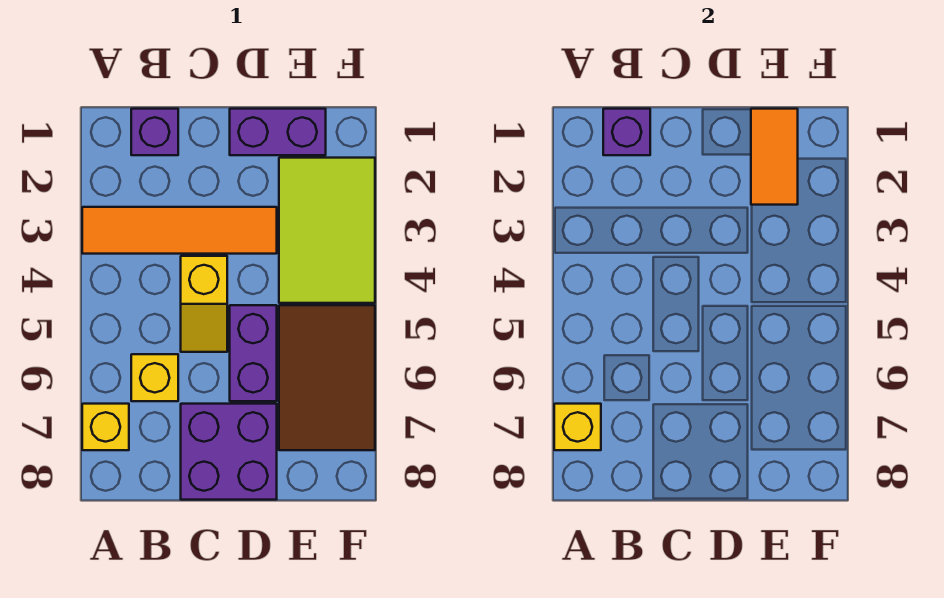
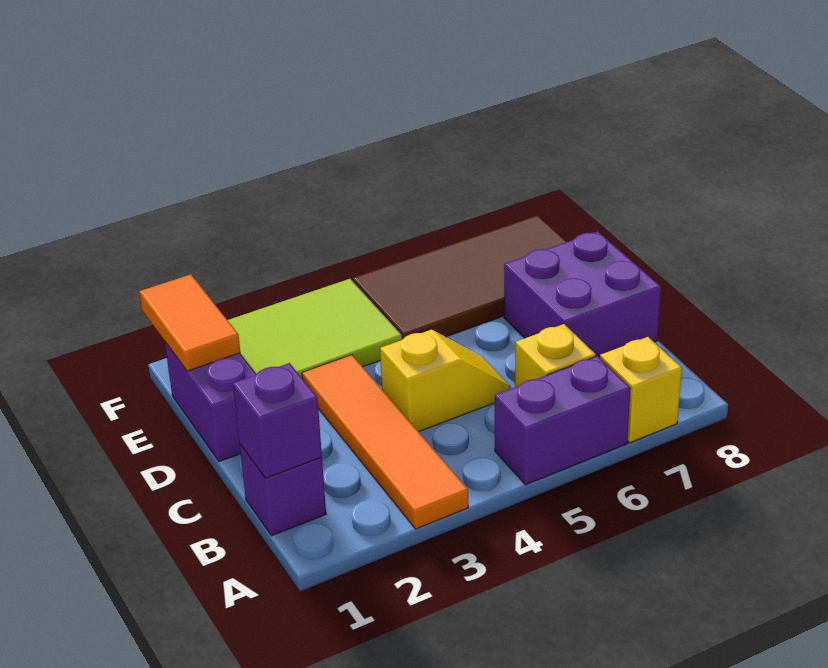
yellow 1x1 brick [554,404,601,450] -> none
purple 1x2 brick [230,305,277,401] -> purple 1x2 brick moved to [495,356,631,485]
orange 1x2 tile [751,109,798,205] -> orange 1x2 tile turned to [139,275,240,371]
brown 2x3 tile [279,305,375,450] -> brown 2x4 tile [353,215,567,340]

